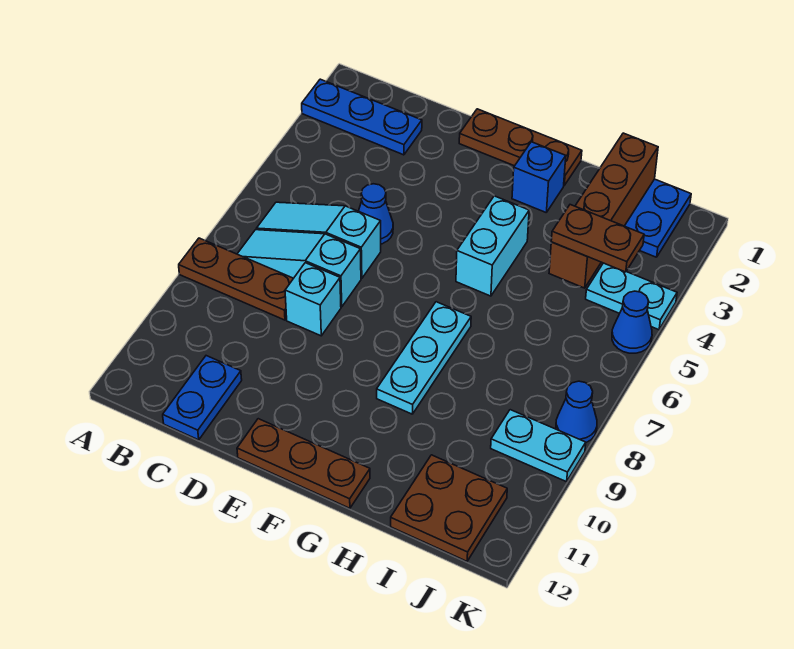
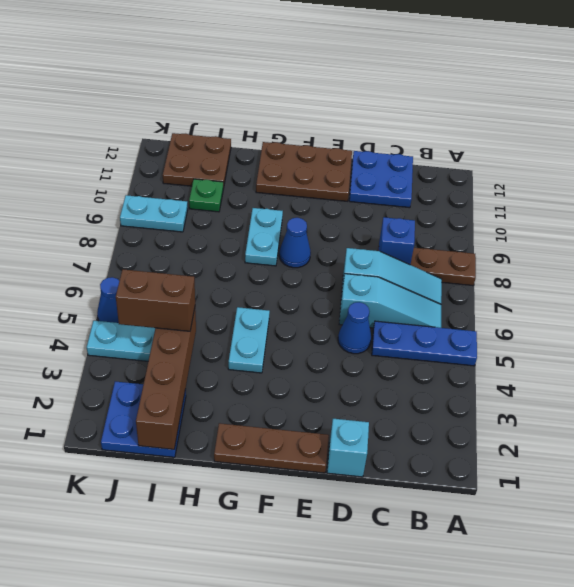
blue 1x3 plate [302,79,422,155] -> blue 1x3 plate moved to [372,321,477,366]
blue 1x2 plate [163,356,242,440] -> blue 2x2 plate [349,151,413,208]
cyan 1x1 brick [285,263,341,336] -> cyan 1x1 brick moved to [327,419,369,477]
brown 1x3 plate [237,419,370,508] -> brown 2x3 plate [256,142,352,201]
blue 1x1 brick [512,142,566,212] -> blue 1x1 brick moved to [379,217,415,265]
cyan 1x2 brick [456,196,529,296] -> cyan 1x2 plate [228,307,270,373]
cyan 1x3 plate [377,302,471,414] -> cyan 1x2 plate [245,208,283,266]
brown 1x2 plate [551,205,644,272] -> brown 1x2 brick [116,269,195,331]
none -> green 1x1 plate [189,179,223,212]
blue 1x1 cone [556,381,597,442] -> blue 1x1 cone moved to [279,218,311,268]

